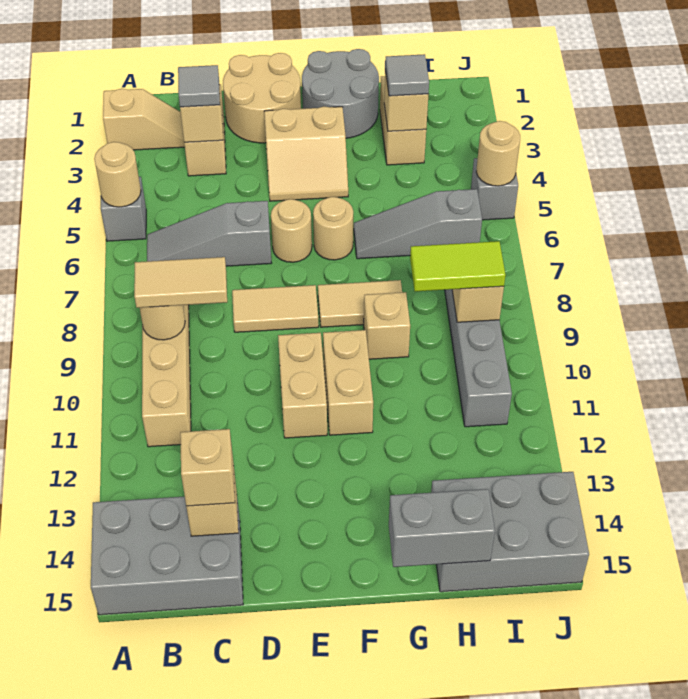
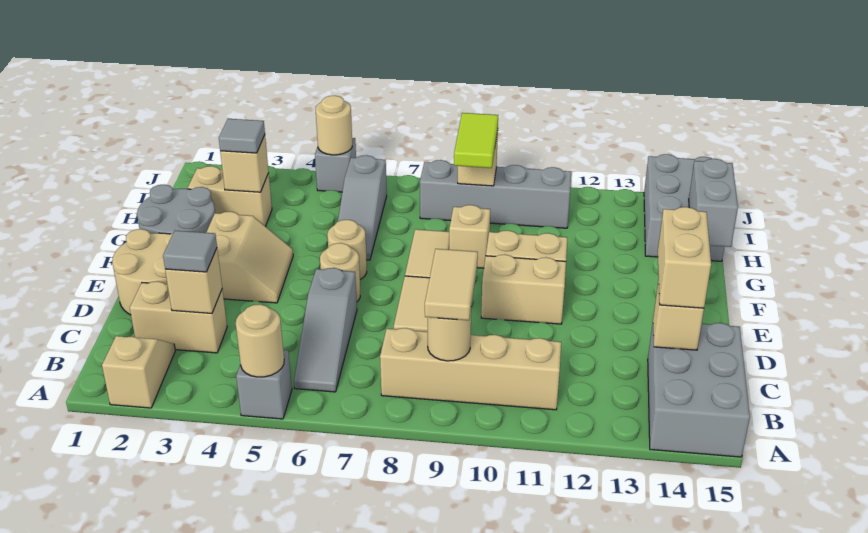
tan 1x1 brick [180,429,235,506] -> tan 1x2 brick [658,207,711,308]

